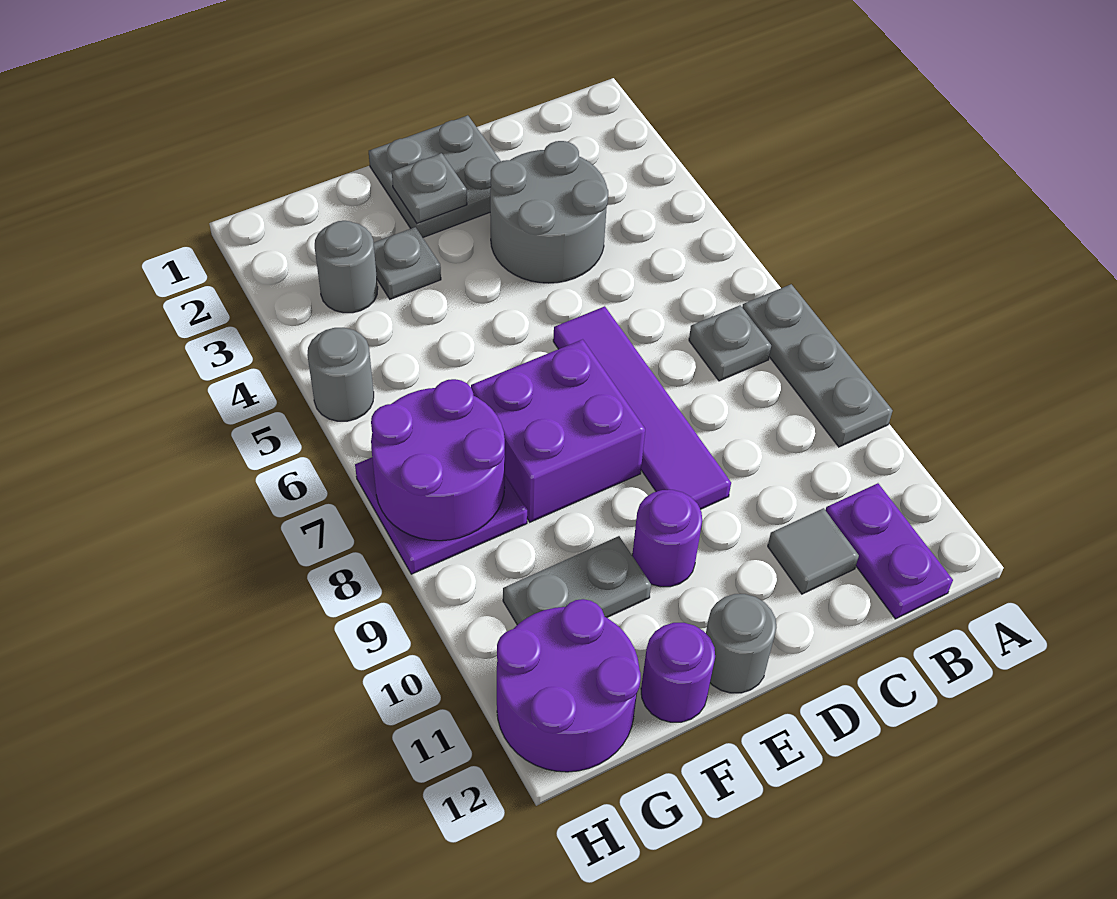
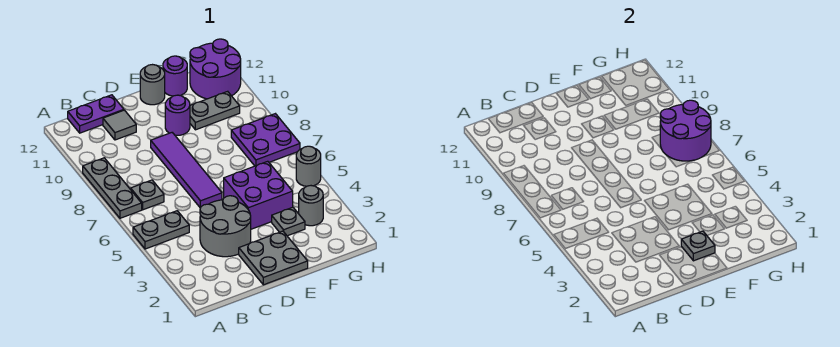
none -> grey 1x2 plate [133,211,189,249]
purple 1x2 plate [825,483,953,619] -> purple 1x2 plate turned to [68,95,124,133]
purple 2x2 brick [471,339,645,522] -> purple 2x2 brick moved to [224,161,293,229]

